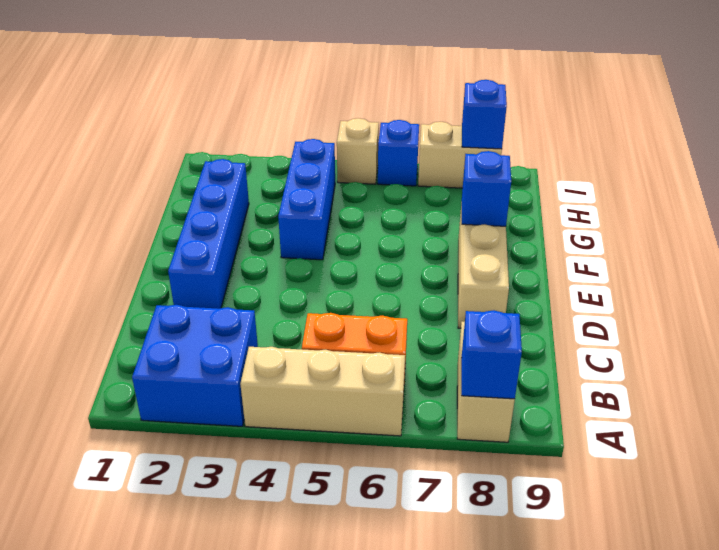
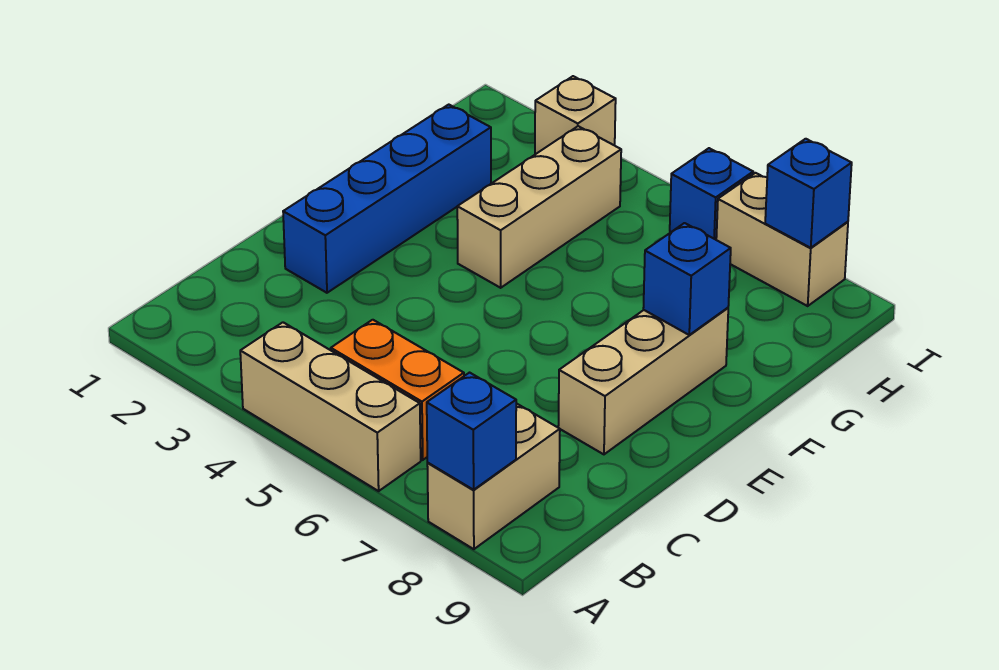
blue 2x2 brick [132,305,258,426] -> none
blue 1x3 brick [278,139,335,260] -> tan 1x3 brick [457,126,621,288]
tan 1x1 brick [337,118,379,184] -> tan 1x1 brick moved to [535,76,616,154]

